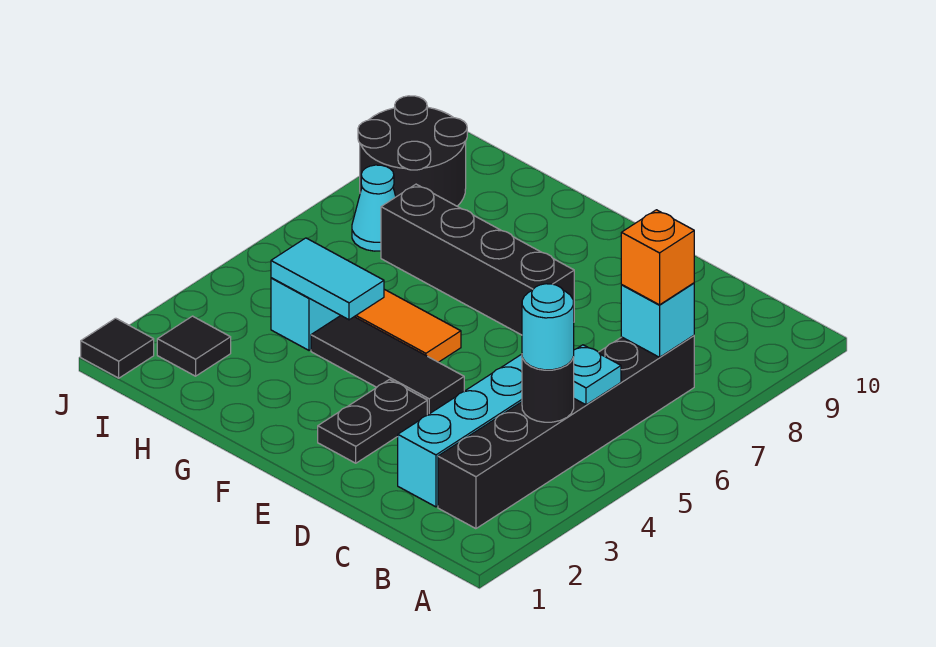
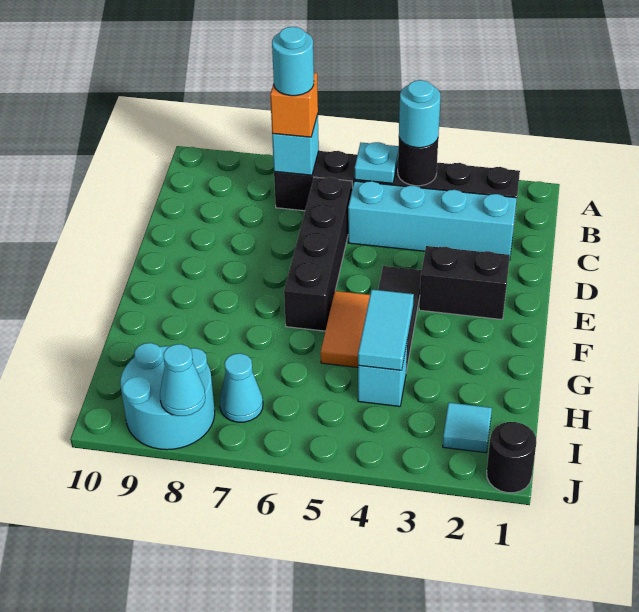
none -> cyan 1x1 round brick [272,27,314,96]
black 1x2 plate [318,380,427,463] -> black 1x2 brick [419,246,510,319]
black 1x4 brick [381,184,574,335] -> black 1x4 brick moved to [284,177,352,331]
black 1x1 tile [157,316,231,376] -> cyan 1x1 tile [443,403,492,453]
black 2x2 round brick [358,96,467,206] -> cyan 2x2 round brick [120,343,215,450]
black 1x1 tile [81,318,154,378] -> black 1x1 round brick [487,422,536,493]
none -> cyan 1x1 cone [160,344,205,416]

